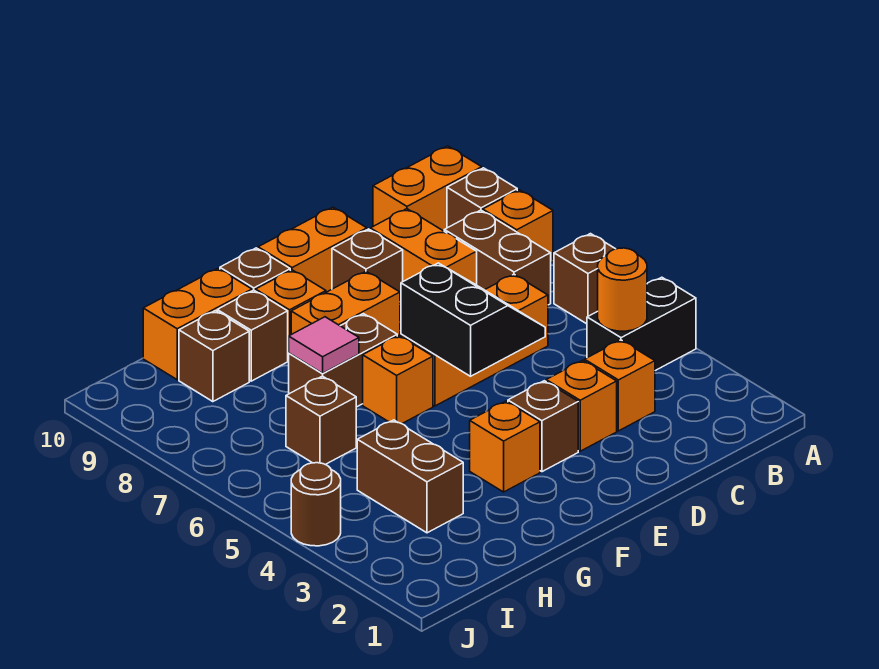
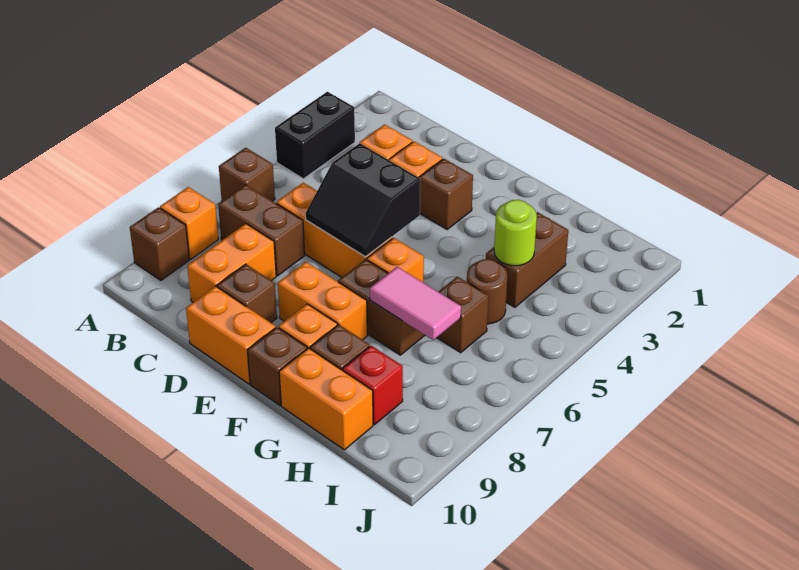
black 1x2 brick [587,277,696,371] -> black 1x2 brick turned to [275,92,355,179]
orange 1x2 brick [373,146,482,231] -> none
orange 1x1 round brick [598,248,647,331] -> none
brown 1x2 brick [444,210,551,305] -> brown 1x2 brick turned to [218,185,305,276]
black 2x2 slope [401,263,545,376] -> black 2x2 slope turned to [306,143,420,257]
orange 1x1 brick [470,401,540,492] -> none
pink 1x1 tile [289,317,359,373] -> pink 1x2 tile [370,267,461,340]
none -> lime 1x1 round brick [494,200,537,266]
brown 1x1 brick [179,311,249,402] -> red 1x1 brick [343,346,403,425]
brown 1x1 round brick [291,463,341,546] -> brown 1x1 round brick moved to [467,259,507,324]

